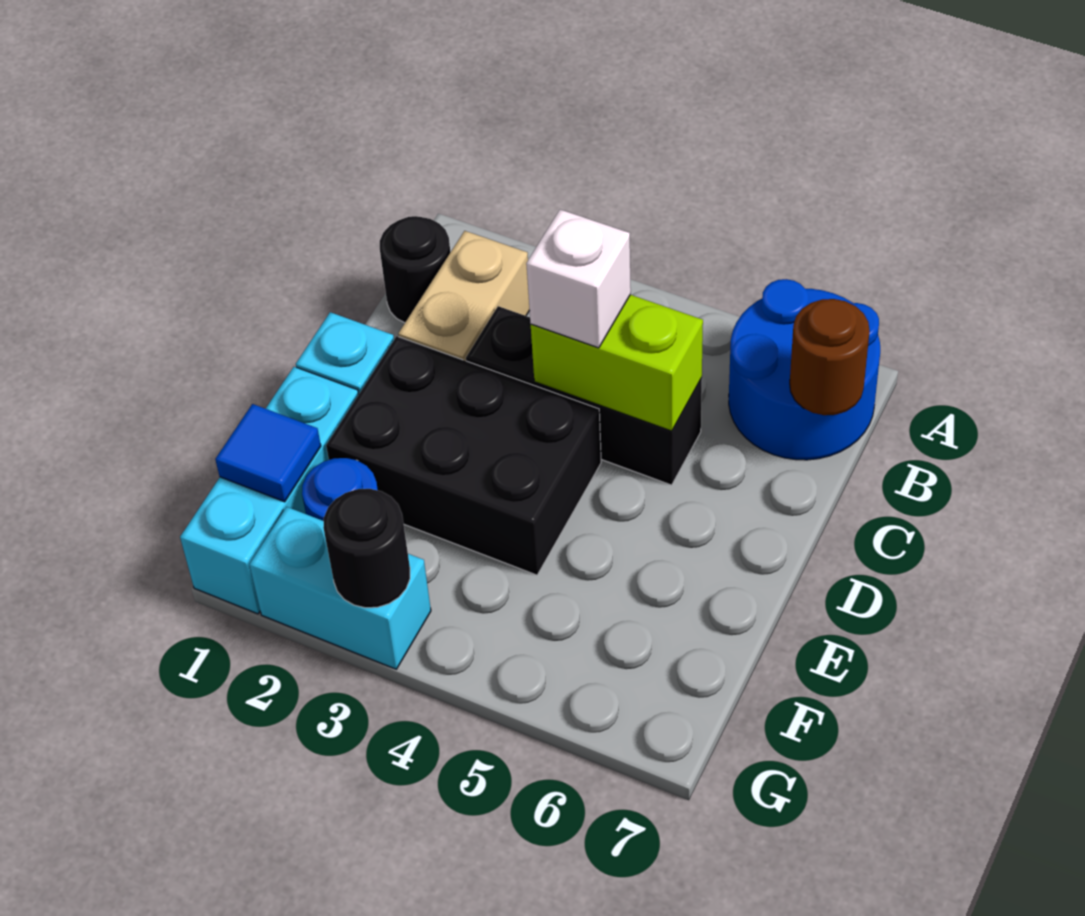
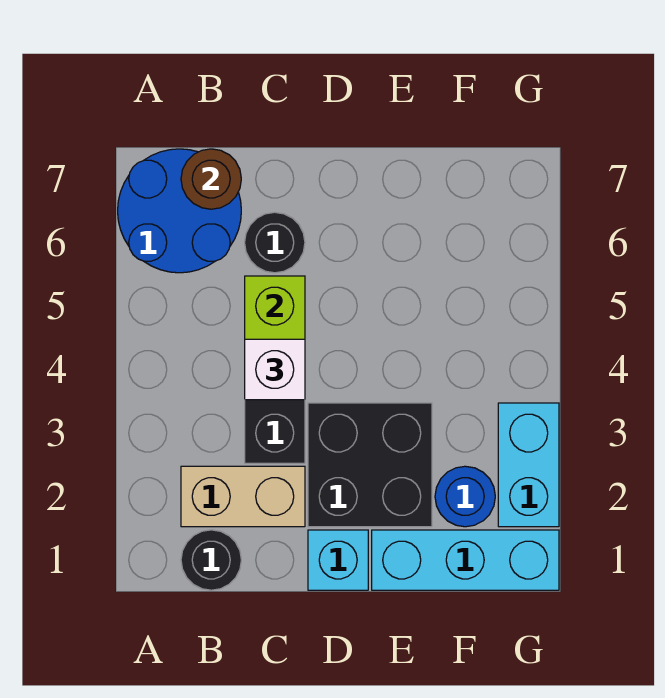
black 2x3 brick [326,336,601,575] -> black 2x2 brick [308,403,432,527]
blue 1x1 tile [215,404,321,502] -> none
black 1x1 round brick [323,489,410,608] -> black 1x1 round brick moved to [245,212,305,273]

